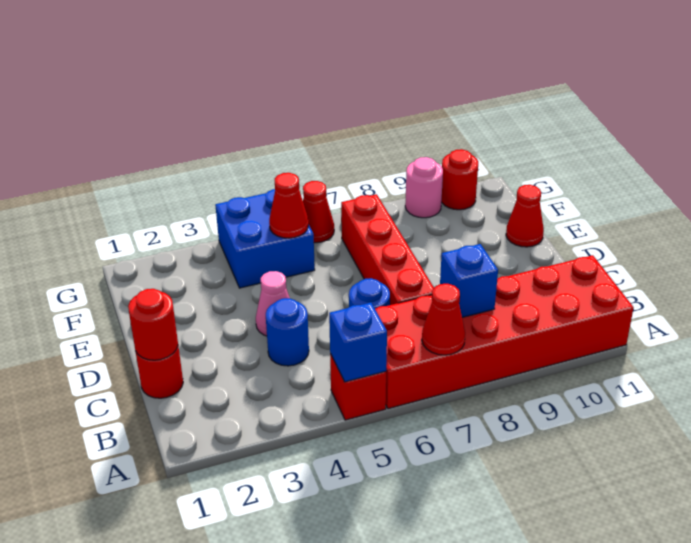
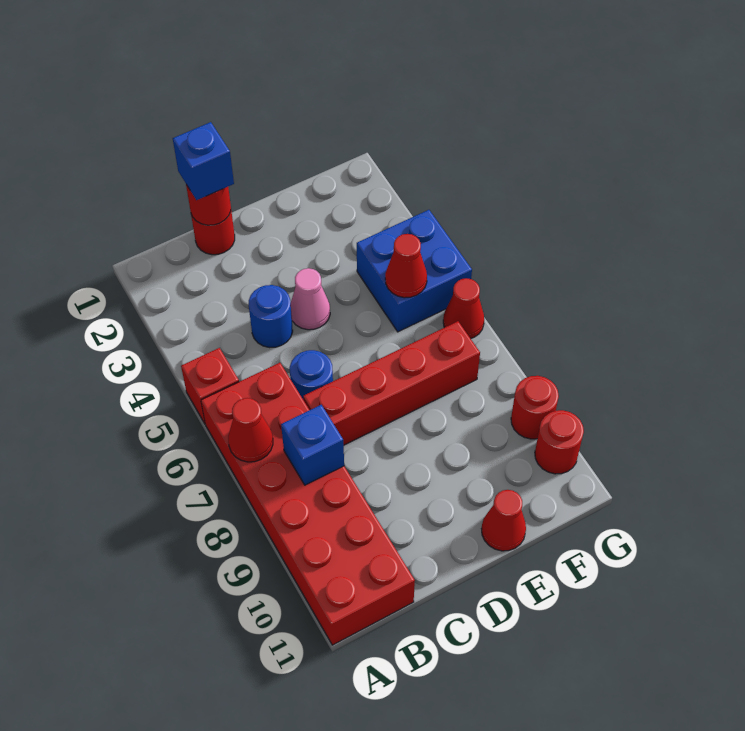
blue 1x1 brick [329,302,387,382] -> blue 1x1 brick moved to [173,122,234,200]
pink 1x1 round brick [405,157,443,218] -> red 1x1 round brick [511,376,559,439]

